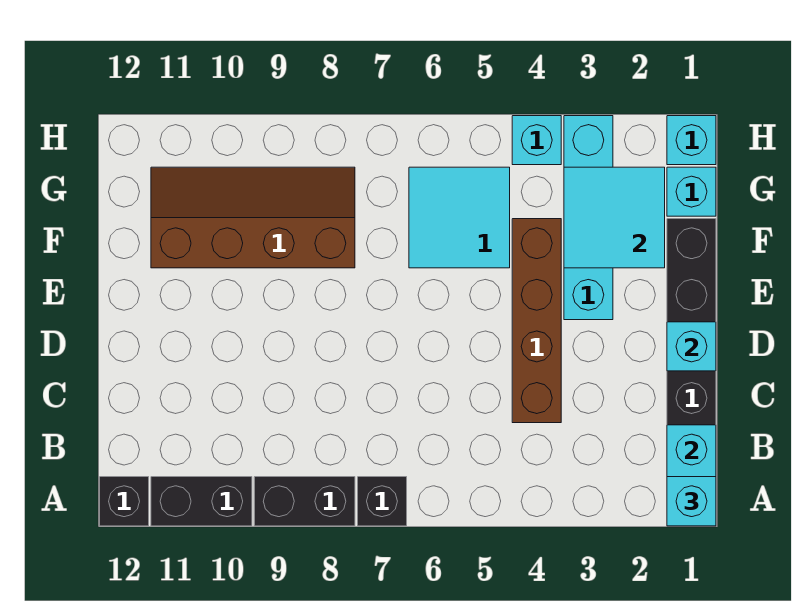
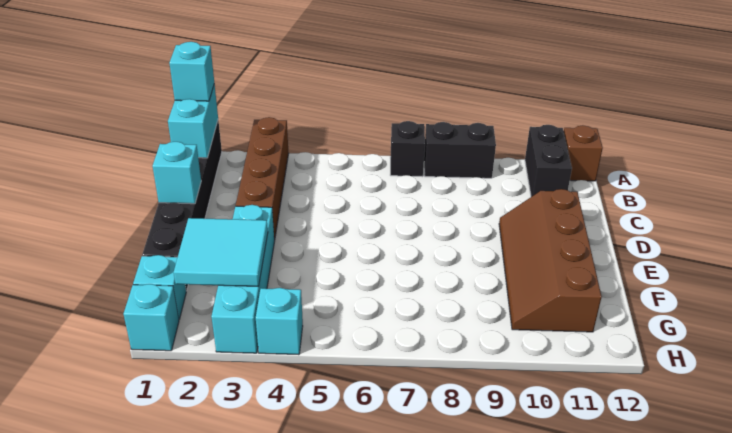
black 1x2 brick [151,477,252,526] -> black 1x2 brick turned to [525,125,572,197]
black 1x1 brick [100,477,149,526] -> brown 1x1 brick [564,125,603,181]
brown 1x4 brick [512,219,561,423] -> brown 1x4 brick moved to [236,117,289,240]
cyan 2x2 tile [409,167,510,268] -> none
brown 2x4 slope [151,167,355,268] -> brown 2x4 slope turned to [499,189,602,332]

